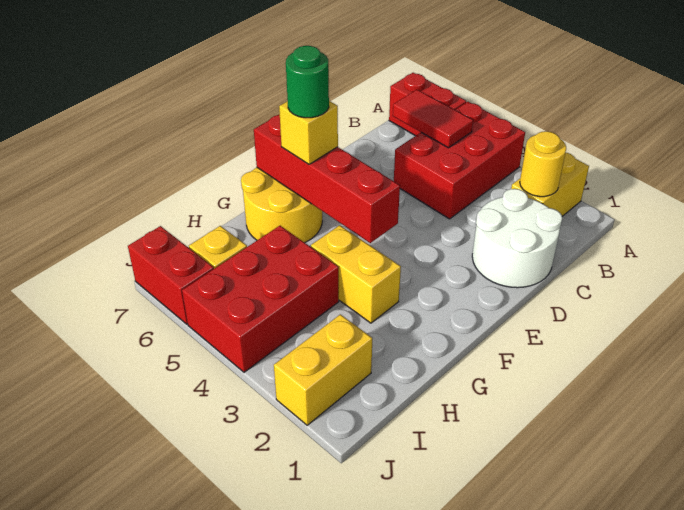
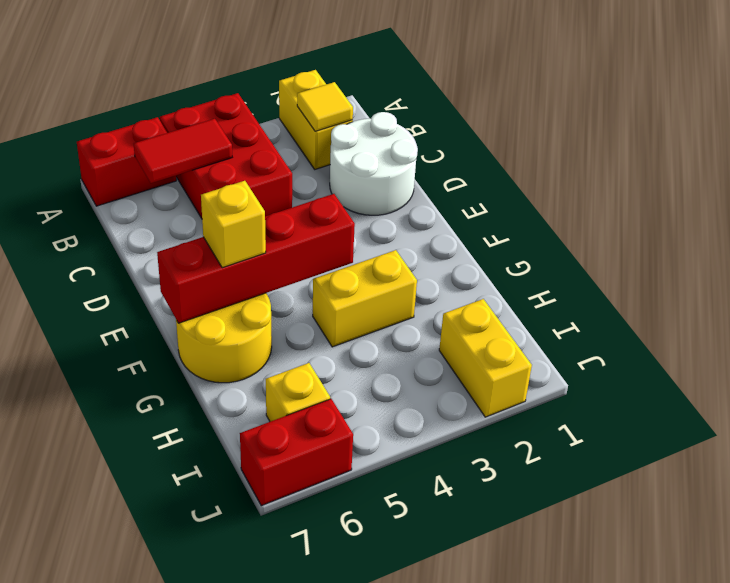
yellow 1x1 round brick [520,131,566,197] -> yellow 1x1 tile [297,82,353,131]
green 1x1 round brick [286,46,329,118] -> none
red 2x3 brick [182,226,339,372] -> none

